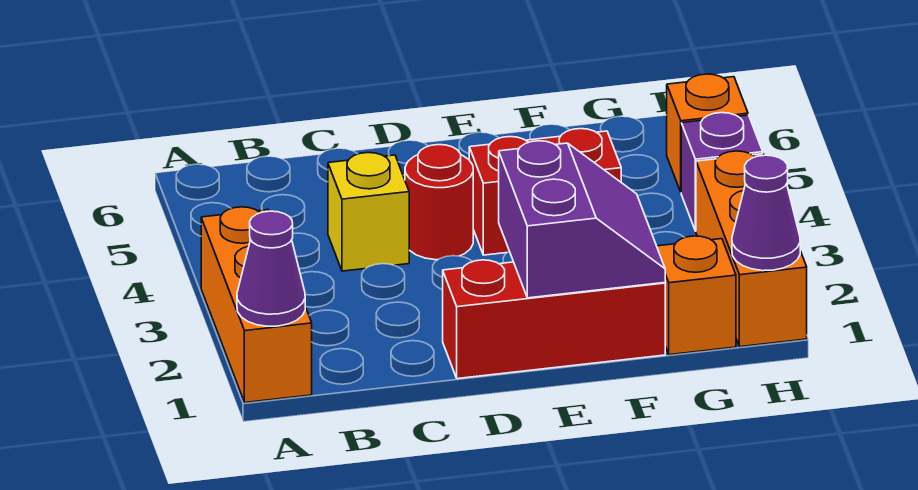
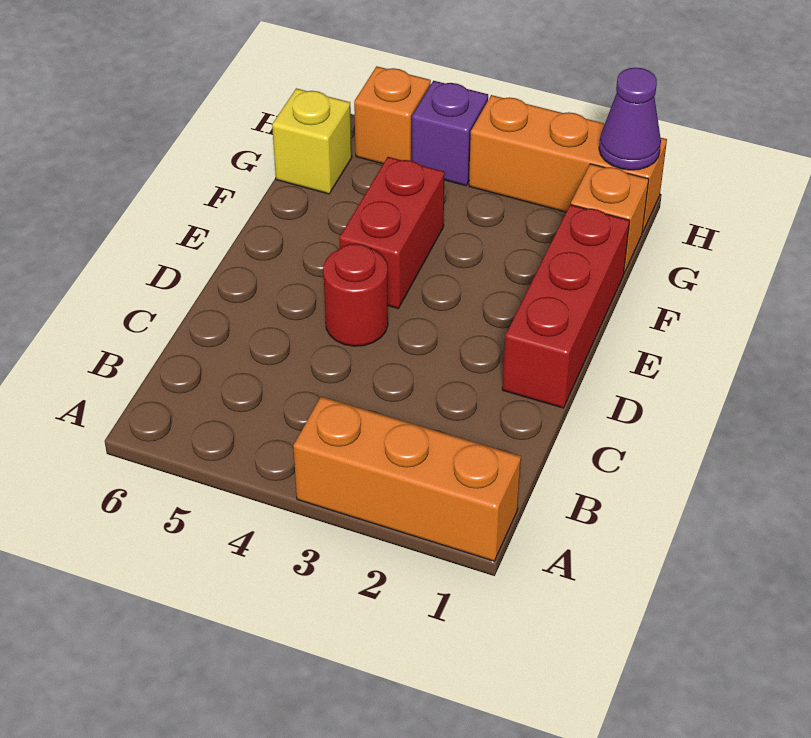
purple 1x1 cone [237,211,305,326] -> none
yellow 1x1 brick [328,153,409,271] -> yellow 1x1 brick moved to [272,88,352,194]
purple 2x2 slope [499,141,665,298] -> none

